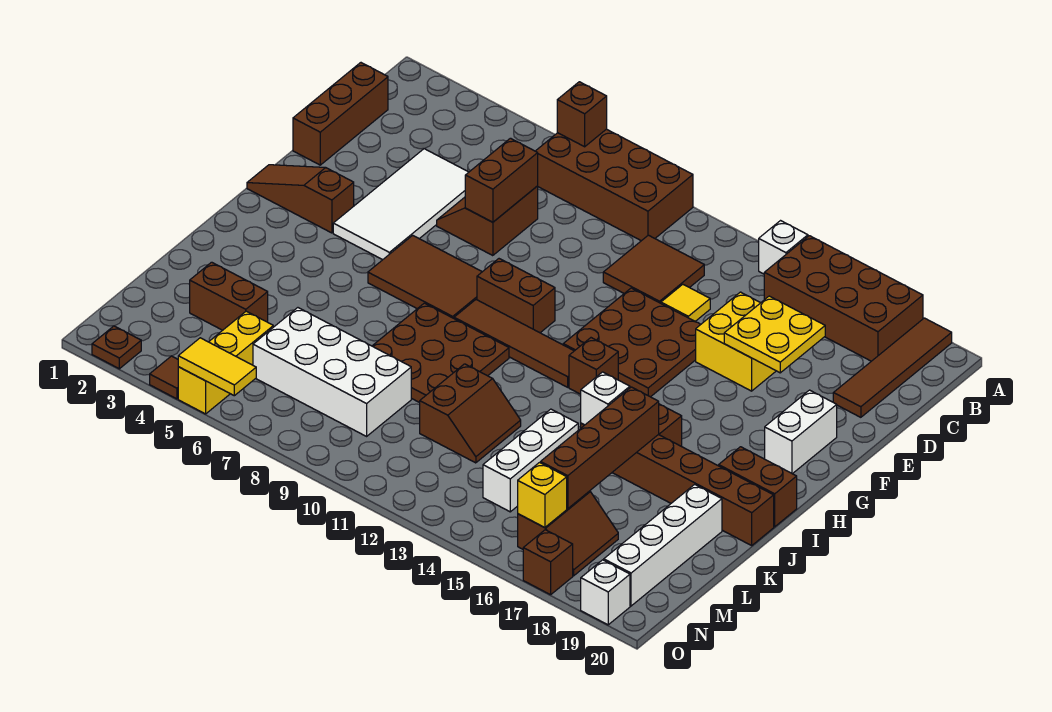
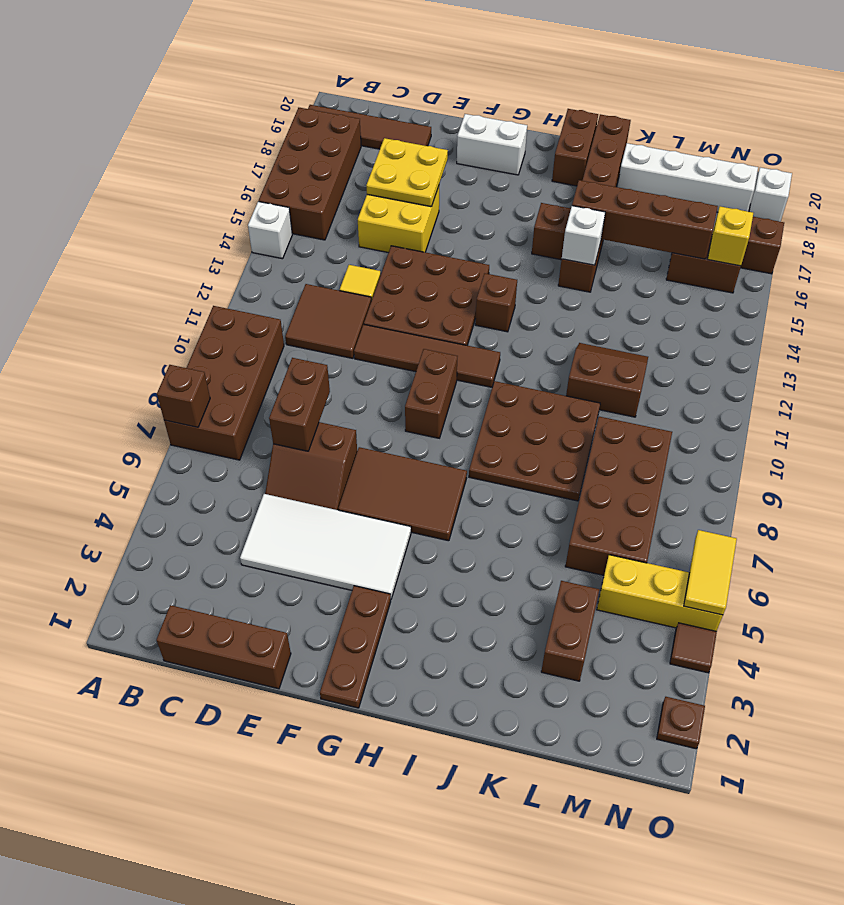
brown 1x2 brick [465,138,538,222] -> brown 1x2 brick turned to [269,358,330,451]
brown 1x3 slope [247,165,354,233] -> brown 1x3 plate [320,586,391,708]
brown 2x3 tile [368,235,482,318] -> brown 2x3 tile turned to [338,447,467,541]
brown 1x4 tile [454,300,574,387] -> brown 1x4 tile turned to [354,324,500,387]
white 1x3 brick [483,409,578,512] -> none
white 2x4 brick [253,308,411,436] -> brown 2x4 brick [565,417,672,575]

